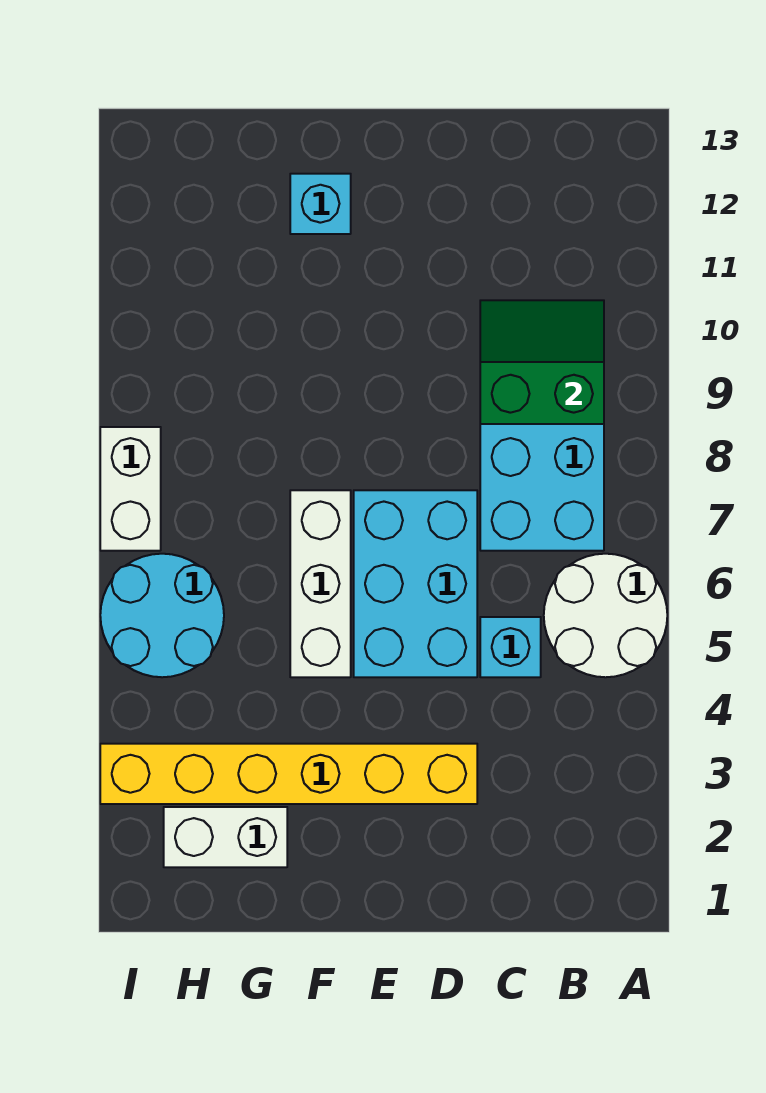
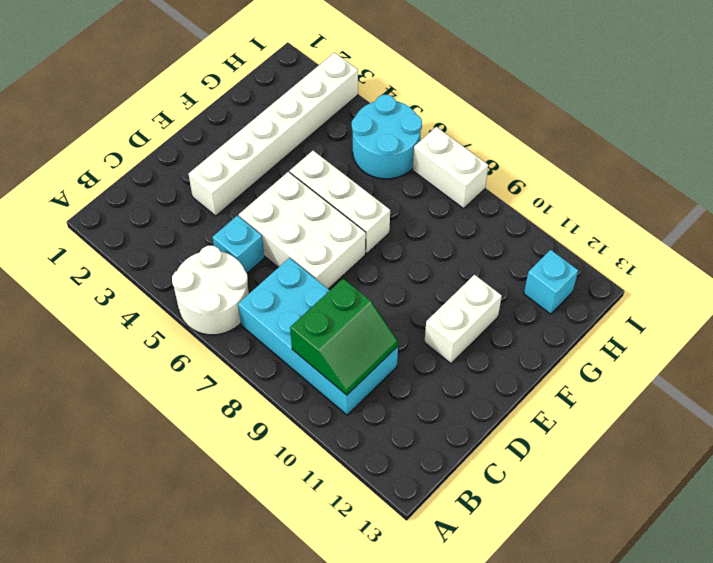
yellow 1x6 brick [100,744,477,804] -> white 1x6 brick [188,53,358,216]
cyan 2x3 brick [354,490,477,677] -> white 2x3 brick [239,172,366,289]
cyan 1x1 brick [290,174,351,234] -> cyan 1x1 brick moved to [524,250,578,314]
white 1x2 brick [164,807,287,867] -> white 1x2 brick moved to [424,275,502,363]

